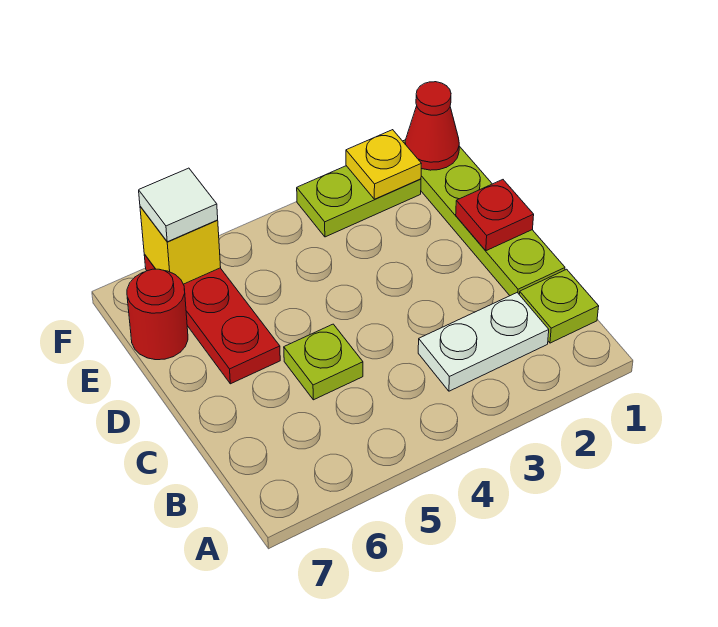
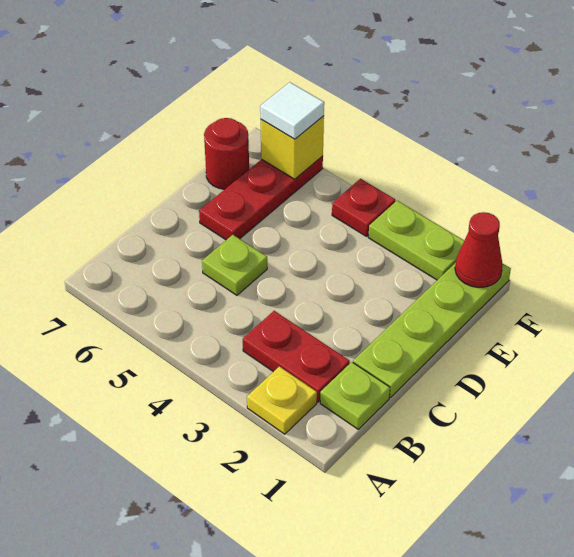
white 1x2 plate [418,293,549,391] -> red 1x2 plate [243,311,350,402]
red 1x1 plate [456,180,534,251] -> red 1x1 plate moved to [332,179,395,236]
yellow 1x1 plate [346,130,421,199] -> yellow 1x1 plate moved to [247,367,317,434]

